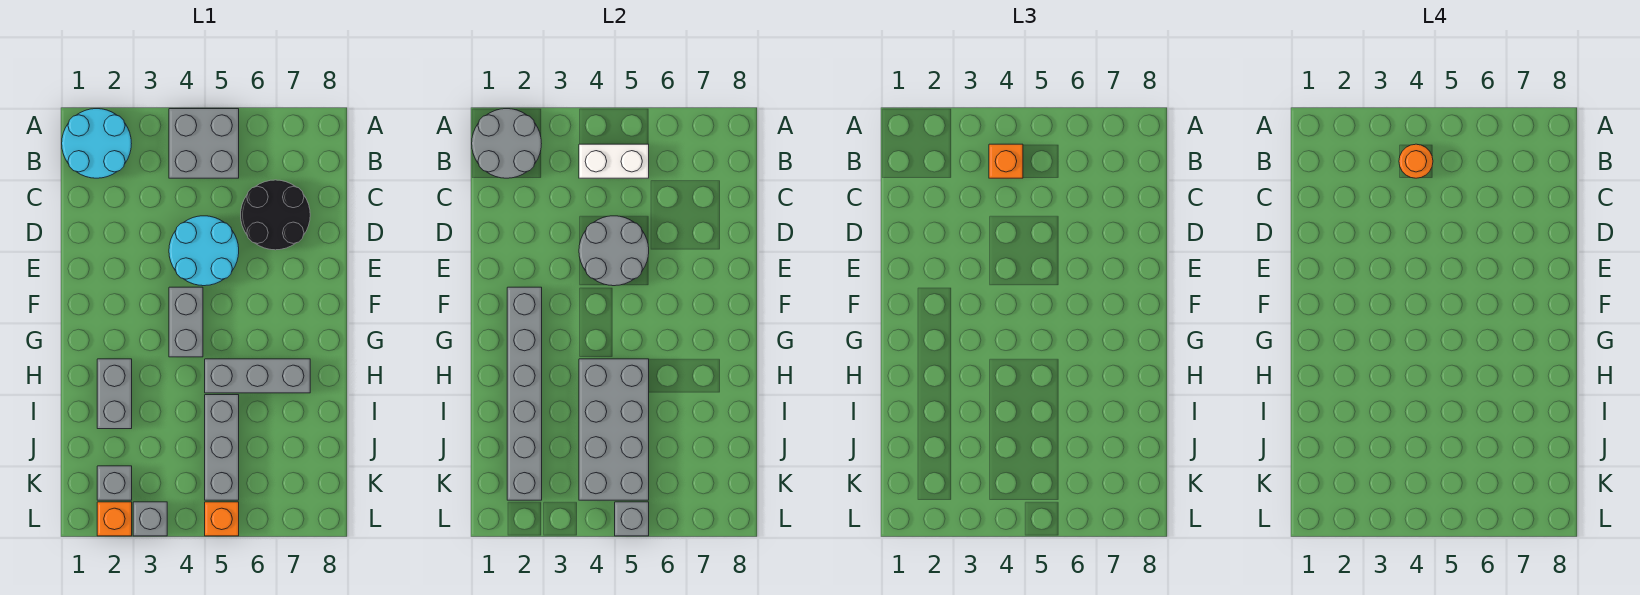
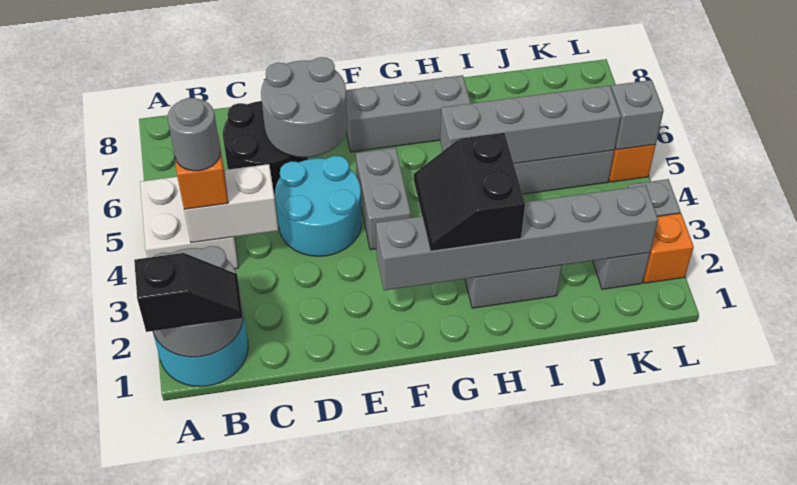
none -> black 1x2 slope [134,253,243,332]
grey 2x2 brick [169,109,239,178] -> white 2x2 brick [140,177,238,269]
white 1x2 brick [579,144,649,178] -> white 1x2 brick turned to [184,164,278,243]
orange 1x1 round brick [1399,144,1433,178] -> grey 1x1 round brick [167,98,220,171]
grey 2x2 round brick [579,216,649,286] -> grey 2x2 round brick moved to [261,57,348,157]
grey 1x2 brick [169,287,203,357] -> grey 1x2 brick turned to [356,148,411,250]
none -> black 2x2 slope [414,133,525,251]
grey 2x4 brick [579,359,649,500] -> grey 1x4 brick [440,85,621,164]
grey 1x3 brick [205,359,310,393] -> grey 1x3 brick turned to [346,75,471,152]

